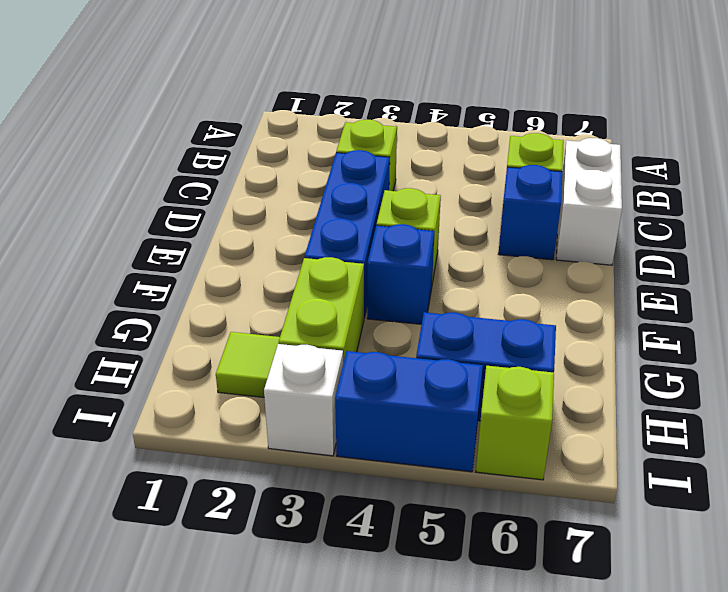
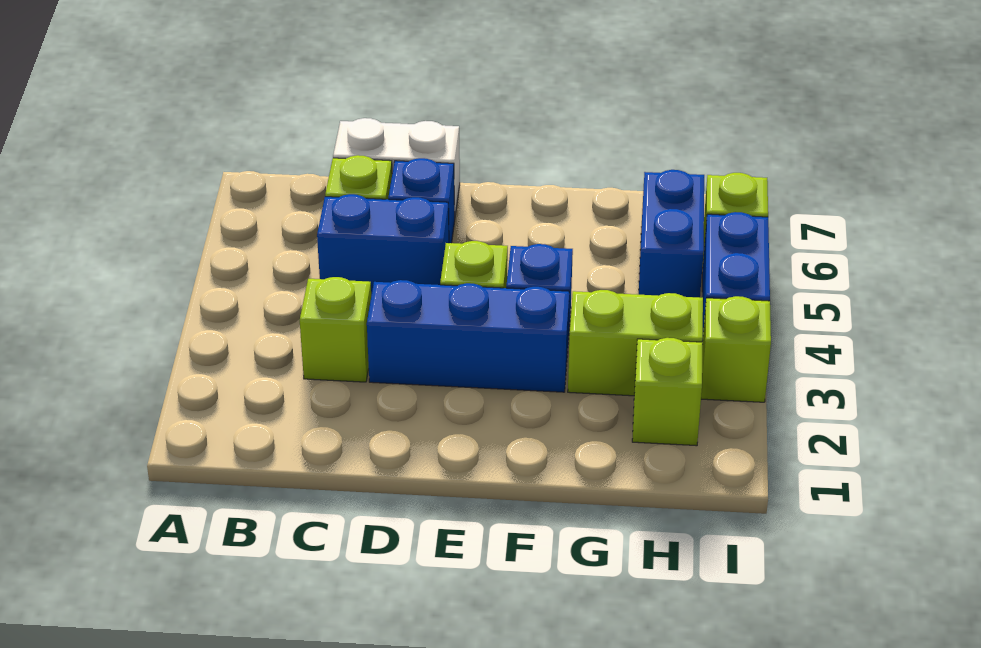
none -> blue 1x2 brick [317,194,449,295]
lime 1x1 tile [216,332,280,397] -> lime 1x1 brick [632,338,703,446]
white 1x1 brick [264,344,343,456] -> lime 1x1 brick [701,296,771,402]

